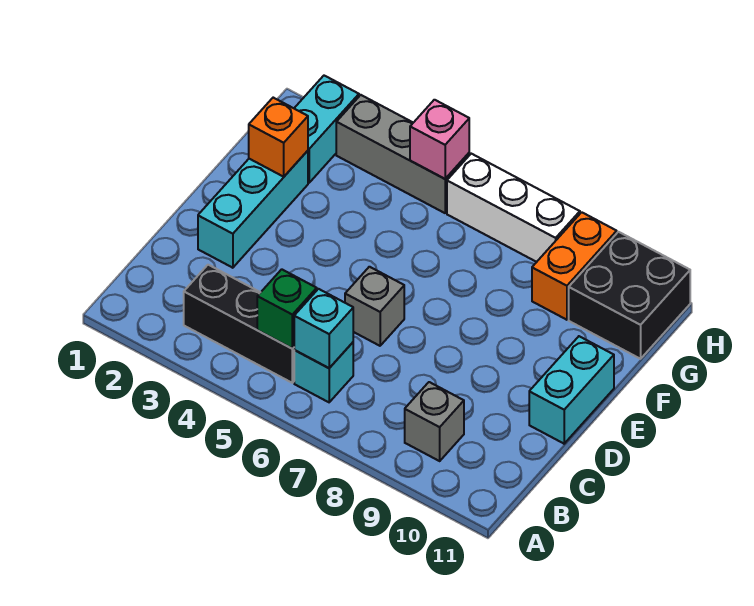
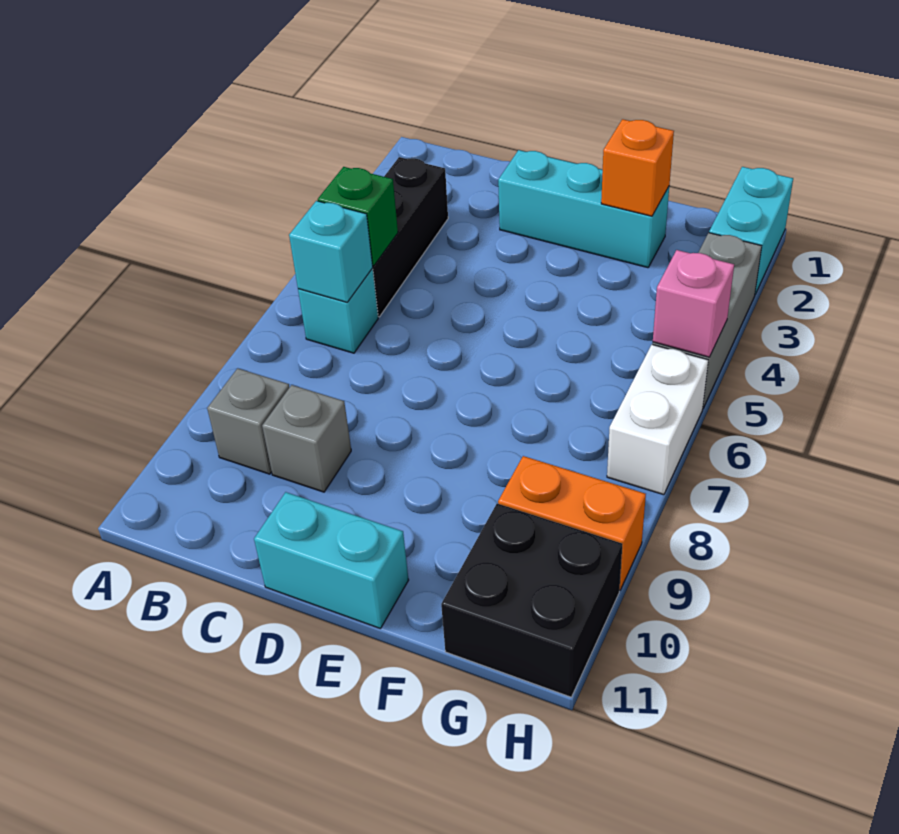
grey 1x1 brick [345,267,404,346] -> grey 1x1 brick moved to [262,385,351,492]
cyan 1x2 brick [294,76,359,183] -> cyan 1x2 brick turned to [709,167,793,294]
white 1x3 brick [447,154,580,262] -> white 1x2 brick [607,345,708,495]

